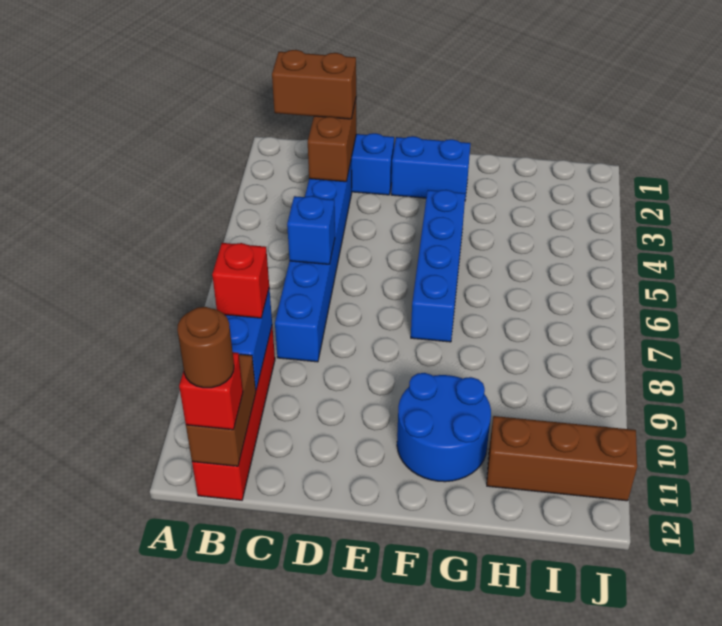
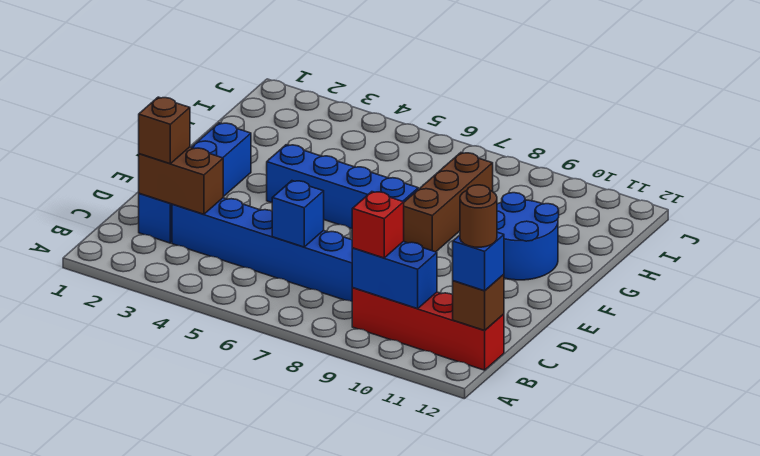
brown 1x2 brick [272,50,356,119] -> brown 1x1 brick [139,97,190,164]
brown 1x2 brick [186,354,256,466] -> brown 1x1 brick [453,274,504,330]
red 1x1 brick [179,352,243,430] -> blue 1x1 brick [453,232,504,291]
brown 1x3 brick [487,416,637,501] -> brown 1x3 brick moved to [404,153,493,252]

